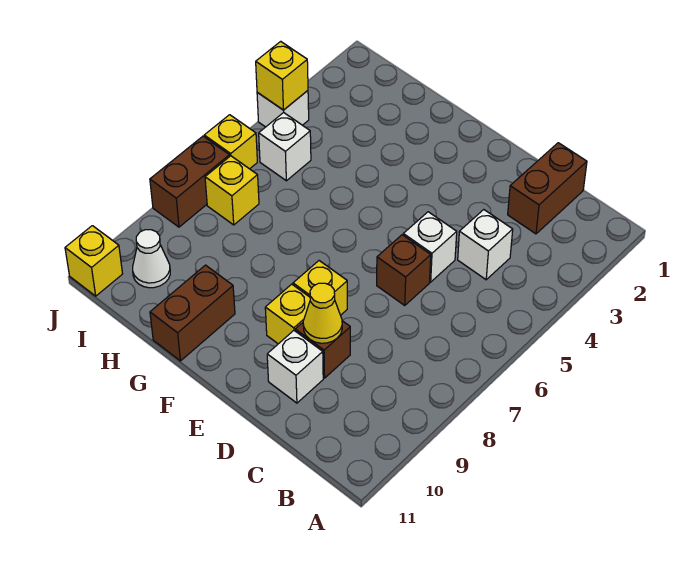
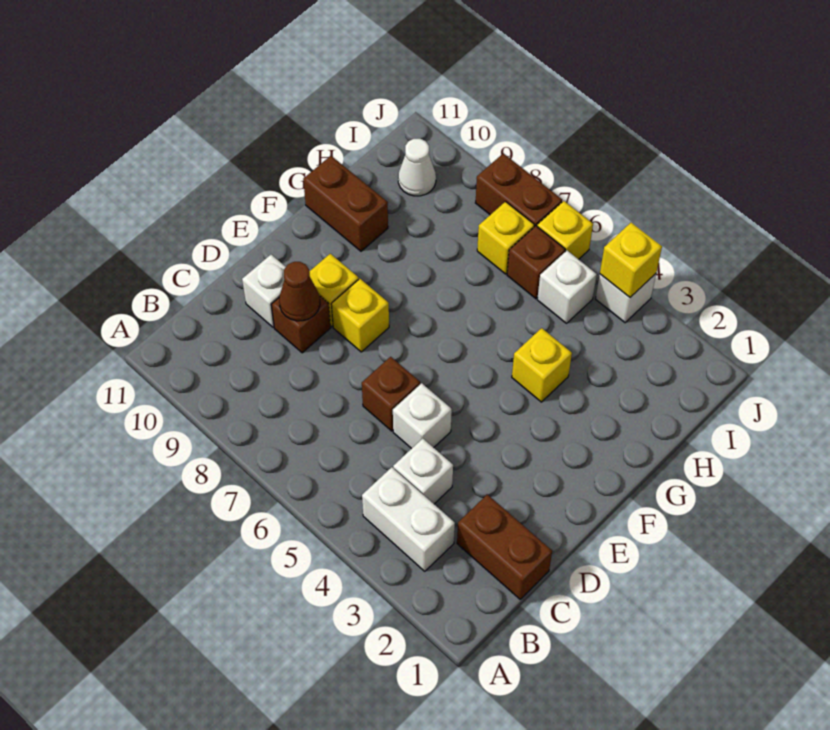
none -> white 1x2 brick [362,467,455,571]
yellow 1x1 cone [303,283,342,343] -> brown 1x1 cone [279,262,320,321]
none -> brown 1x1 brick [507,226,565,299]
yellow 1x1 brick [65,226,123,296] -> yellow 1x1 brick moved to [512,328,572,402]

